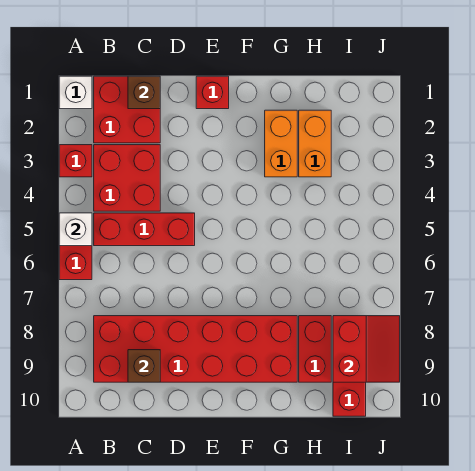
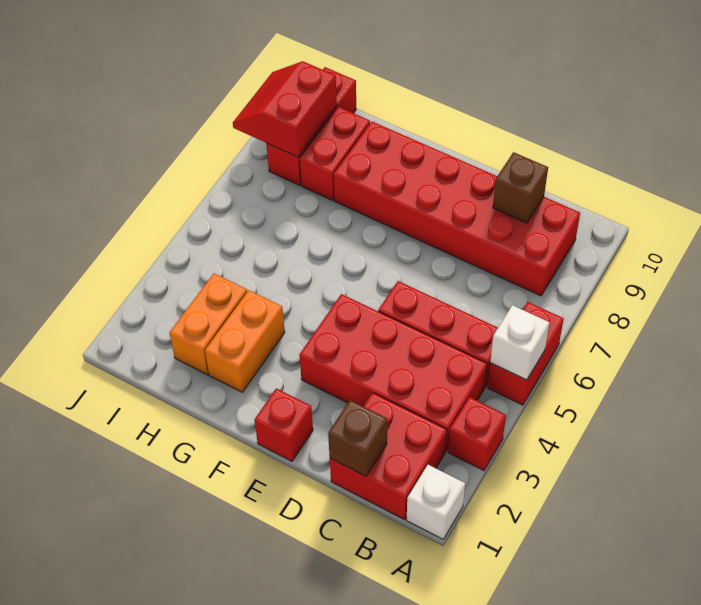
red 2x2 brick [94,145,160,211] -> red 2x4 brick [299,294,487,452]

